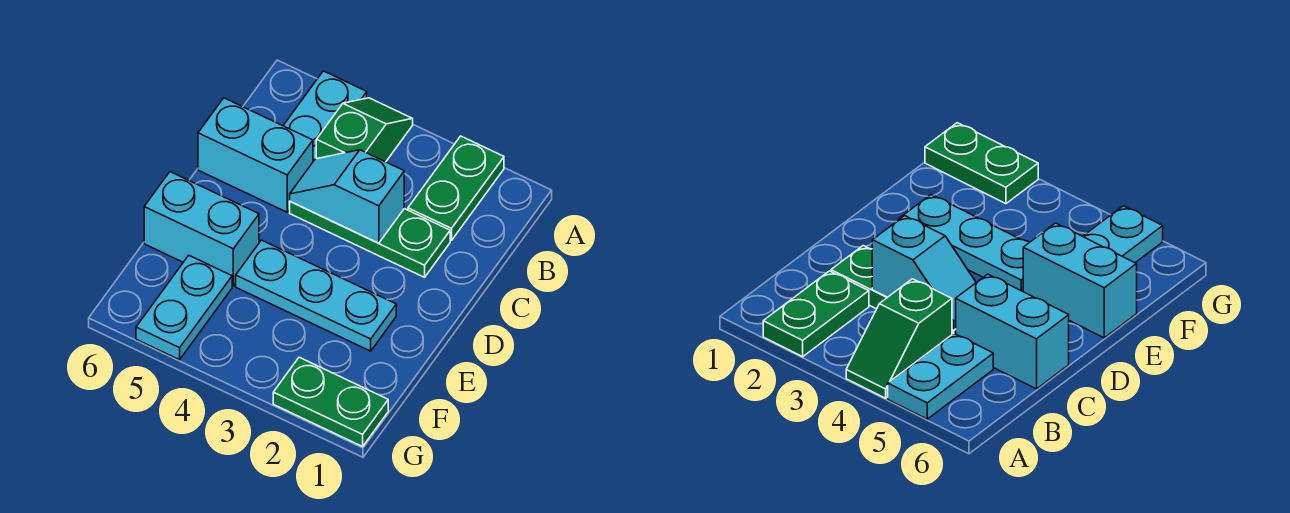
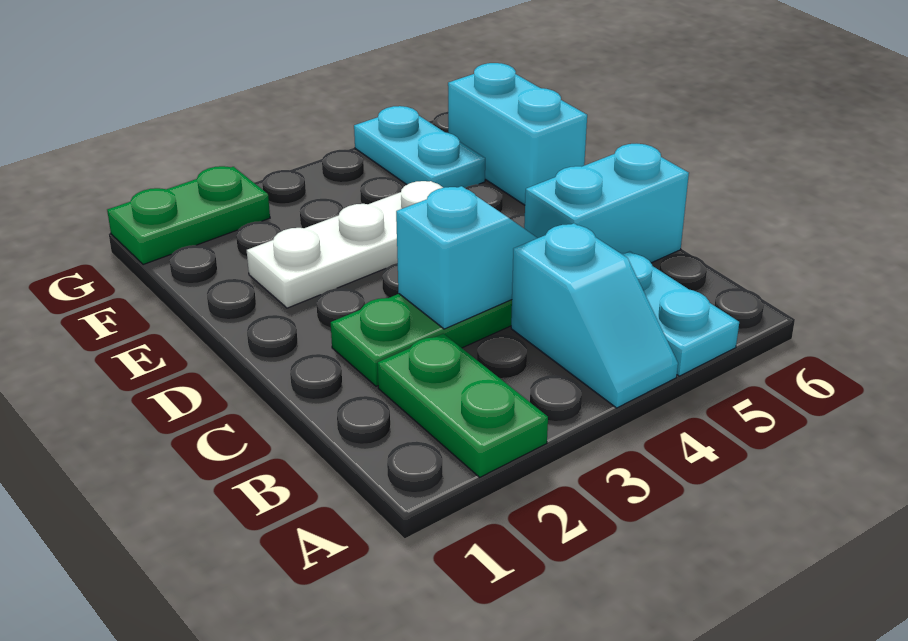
green 1x2 slope [316,98,413,162] -> cyan 1x2 slope [511,223,678,408]
cyan 1x3 plate [236,240,396,351] -> white 1x3 plate [247,181,443,308]
cyan 1x2 brick [144,172,259,286] -> cyan 1x2 brick turned to [448,63,587,205]

